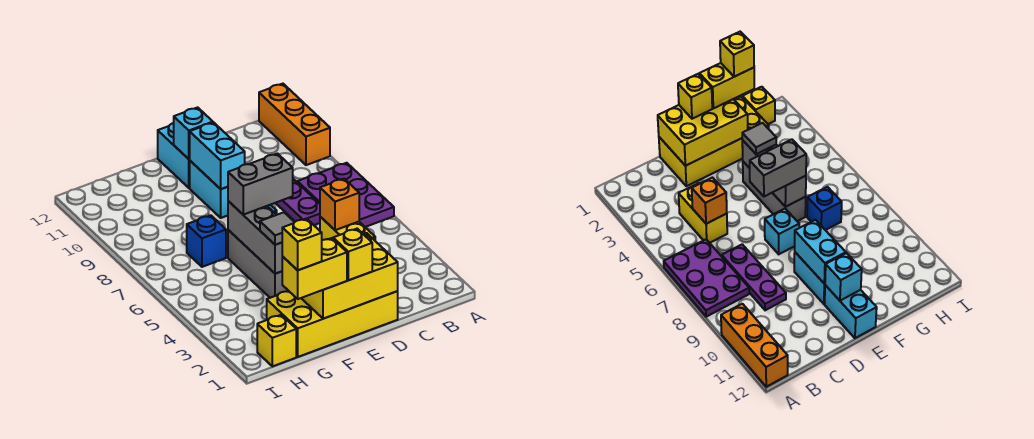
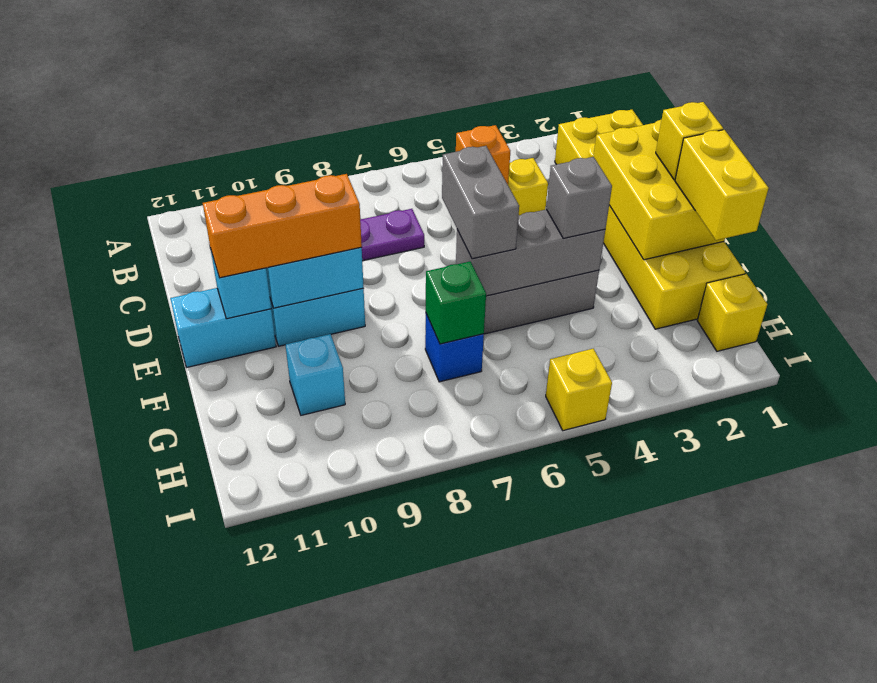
purple 2x3 plate [297,163,394,227] -> none
orange 1x3 brick [259,84,330,165] -> orange 1x3 brick moved to [203,174,362,278]
yellow 2x4 brick [267,291,398,357] -> yellow 2x6 brick [555,110,745,329]
cyan 1x1 brick [765,209,799,254] -> cyan 1x1 brick moved to [286,334,345,415]
grey 1x1 tile [260,212,294,245] -> grey 1x1 brick [546,157,612,238]
yellow 1x1 brick [282,219,322,270] -> yellow 1x1 brick moved to [546,349,612,431]
none -> green 1x1 brick [426,262,486,344]

